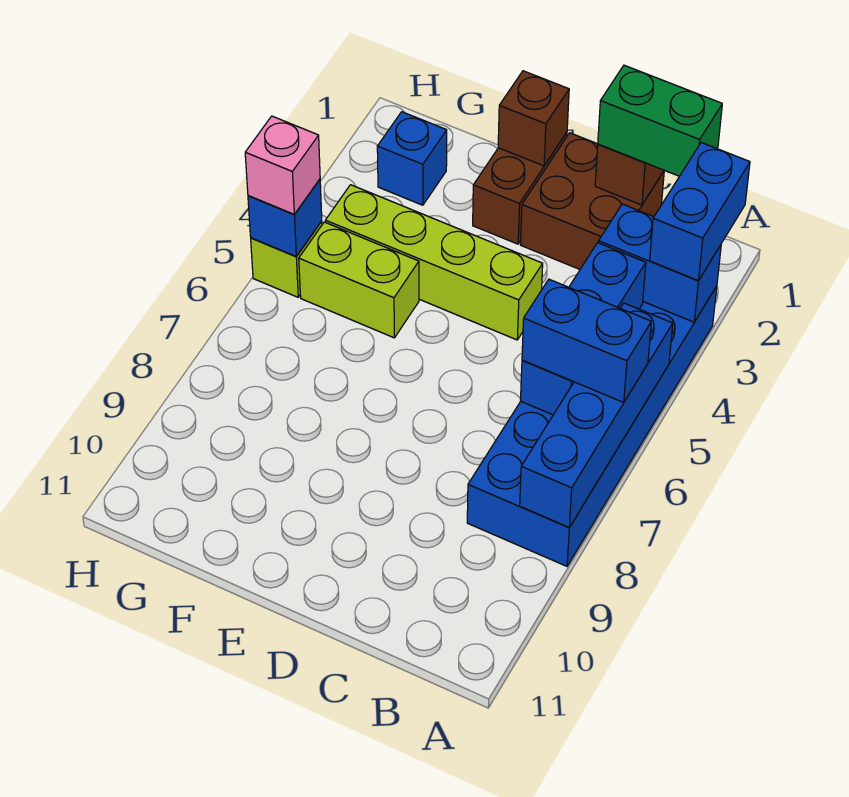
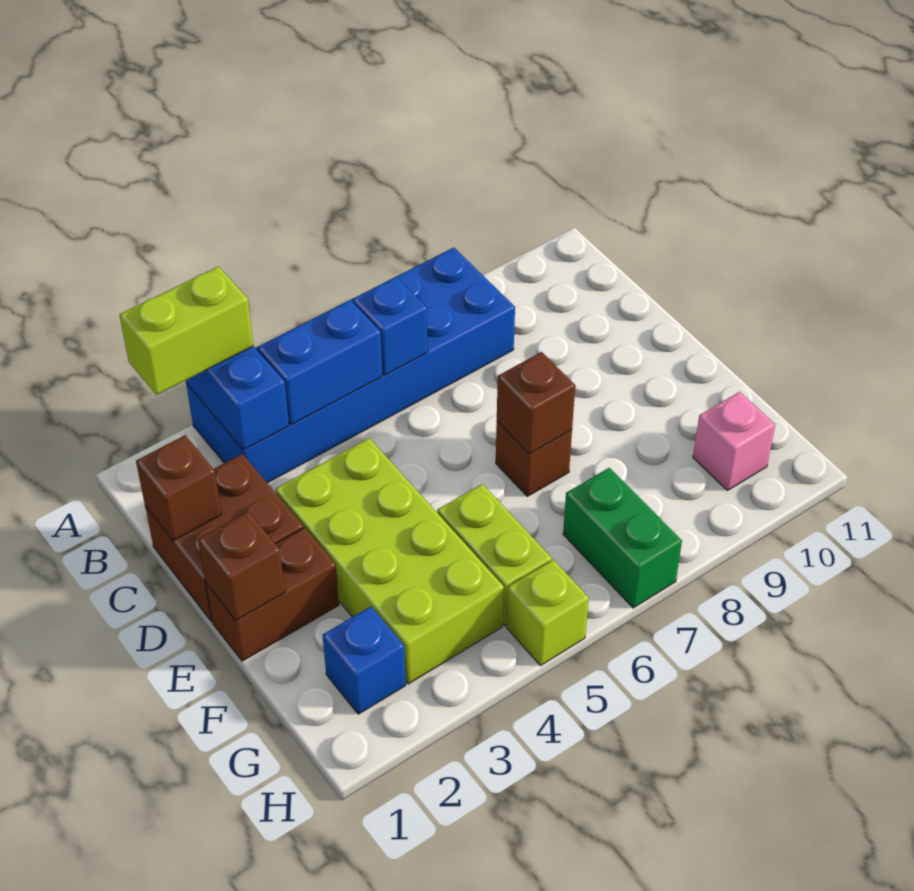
blue 1x2 brick [650,143,750,281] -> lime 1x2 brick [119,266,253,395]
blue 1x4 brick [520,303,673,527] -> none
blue 1x2 brick [522,279,651,402] -> none
green 1x2 brick [598,65,722,176] -> green 1x2 brick moved to [563,468,682,608]
lime 1x4 brick [325,185,543,340] -> lime 2x4 brick [275,438,504,684]
none -> brown 1x1 brick [496,421,572,496]
none -> brown 1x1 brick [497,352,575,454]
blue 1x1 brick [248,179,322,256] -> none
pink 1x1 brick [245,116,320,214] -> pink 1x1 brick moved to [693,392,775,490]

